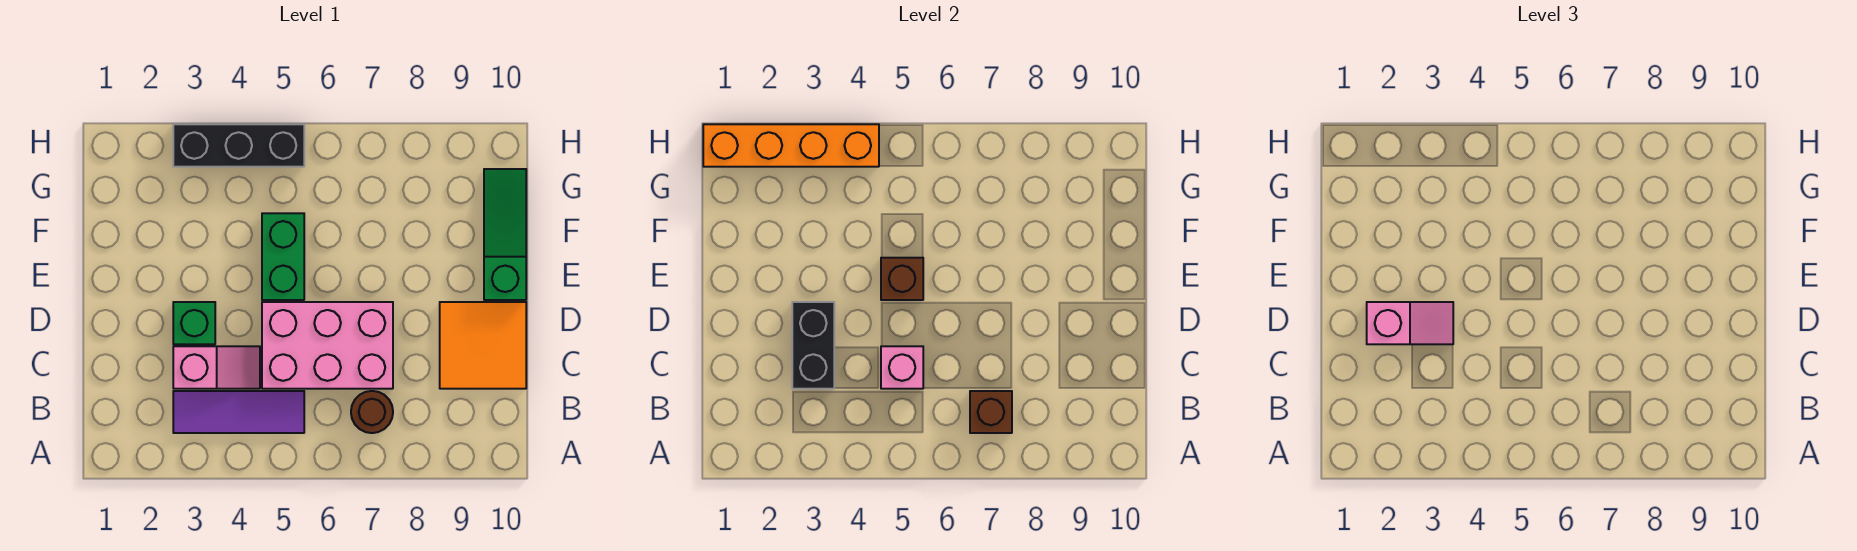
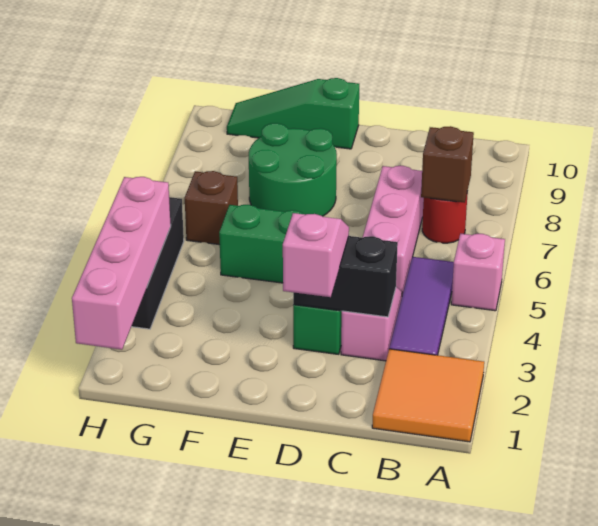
brown 1x1 round brick [351,391,393,433] -> red 1x1 round brick [422,191,468,243]
pink 2x3 brick [262,302,393,389] -> pink 1x3 brick [363,166,424,295]
pink 1x1 brick [881,346,923,389] -> pink 1x1 brick moved to [451,234,505,311]
orange 2x2 tile [440,302,526,389] -> orange 2x2 tile moved to [372,349,484,442]
brown 1x1 brick [881,258,923,300] -> brown 1x1 brick moved to [185,171,238,245]
none -> green 2x2 round brick [249,123,337,216]
orange 1x4 brick [703,124,879,167] -> pink 1x4 brick [72,177,171,350]

